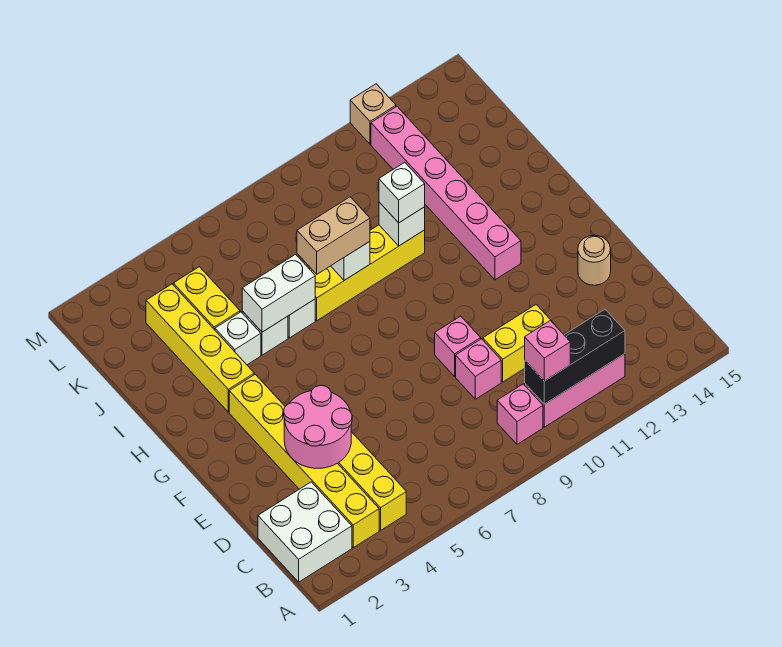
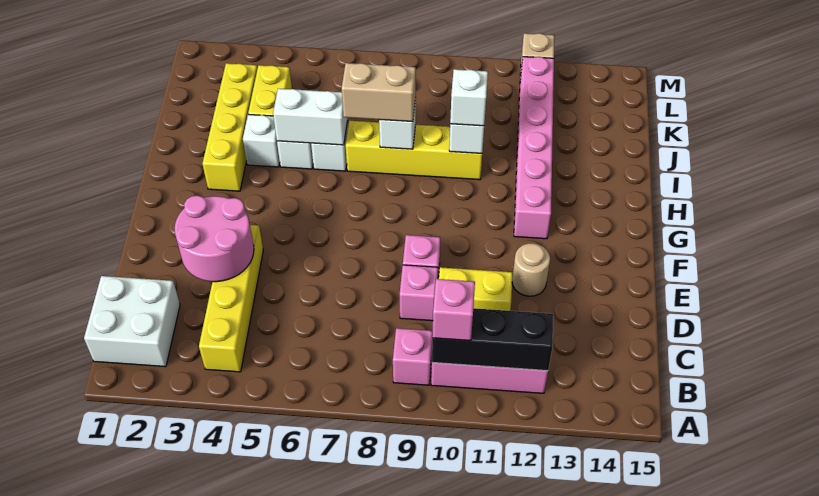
yellow 1x6 brick [229,374,379,548] -> none
tan 1x1 round brick [578,235,611,285] -> tan 1x1 round brick moved to [512,243,550,296]

